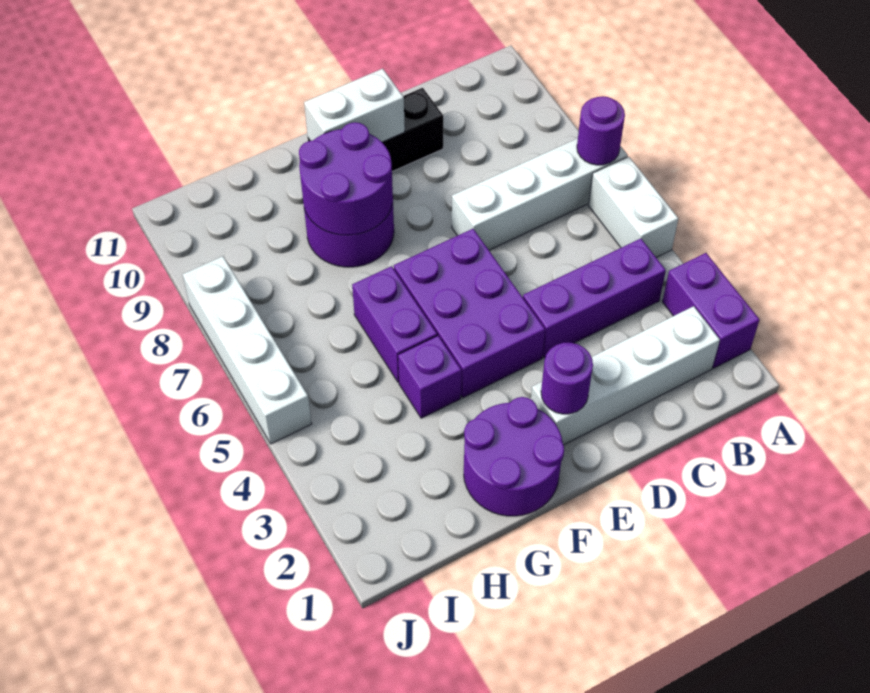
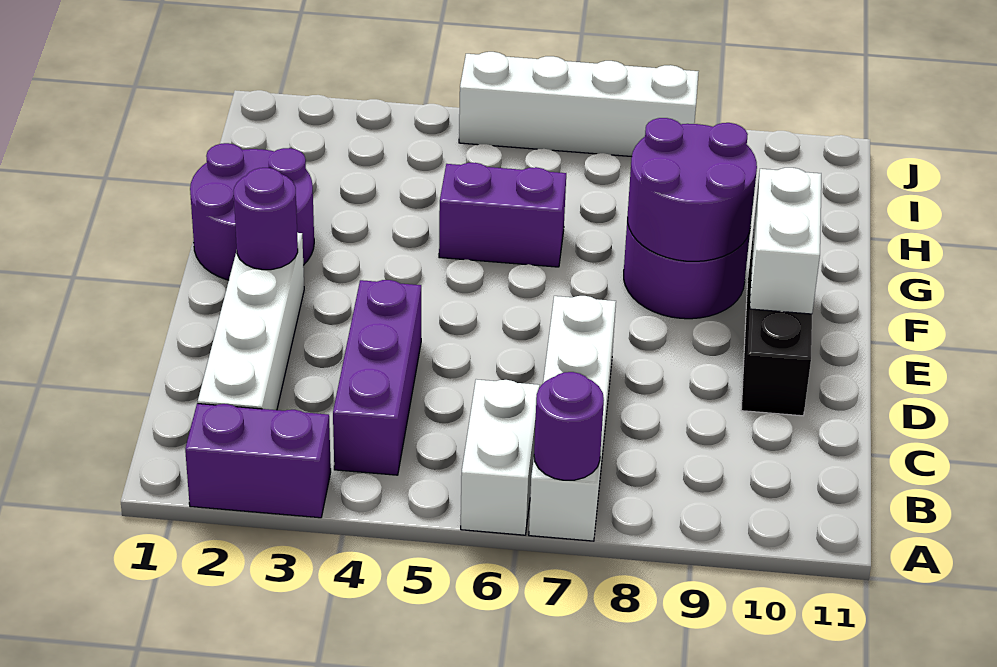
white 1x2 brick [589,157,678,257] -> white 1x2 brick turned to [461,379,540,535]
purple 2x3 brick [394,229,545,398] -> none
purple 1x1 brick [398,336,461,418] -> none

